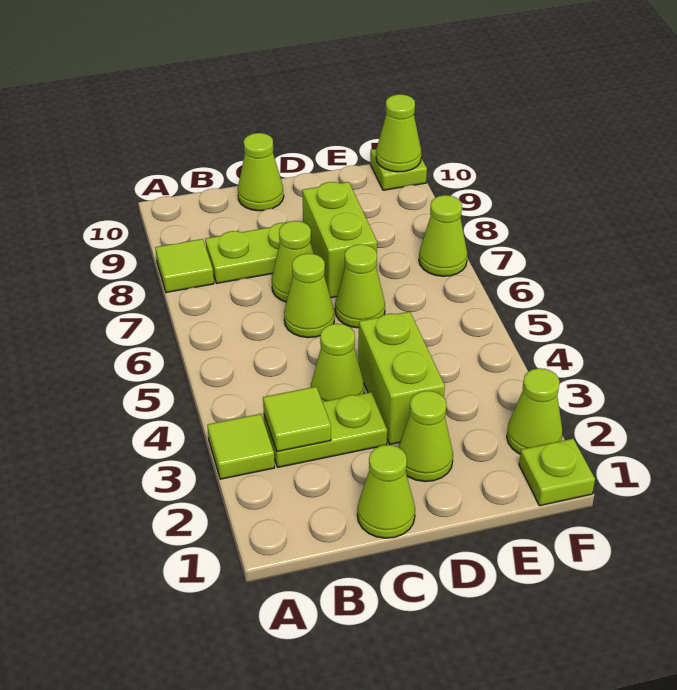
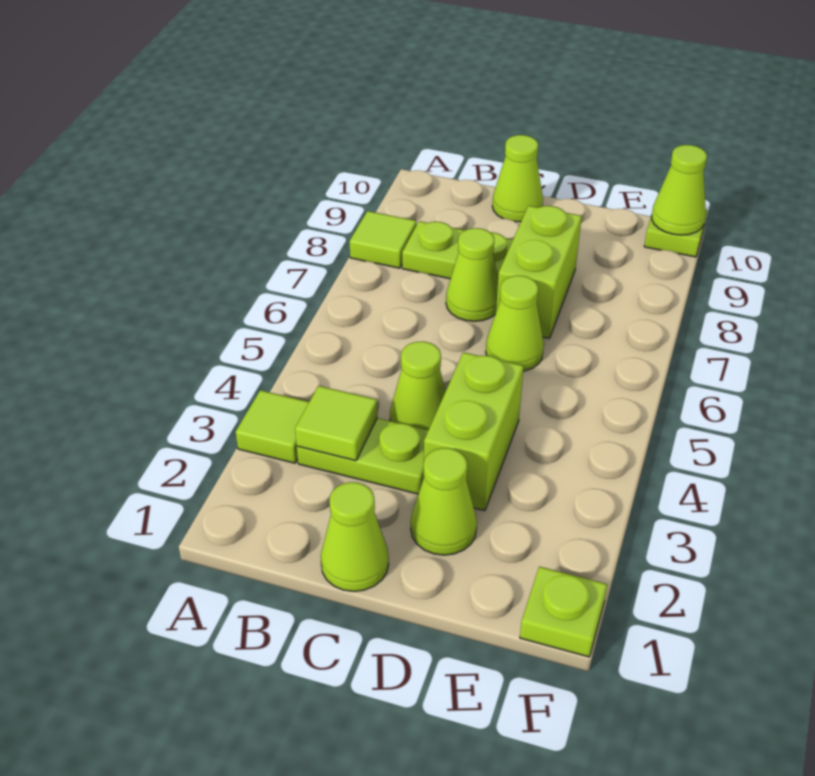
lime 1x1 cone [284,253,334,338] -> none
lime 1x1 cone [507,368,563,454] -> none
lime 1x1 cone [419,195,467,276] -> none

